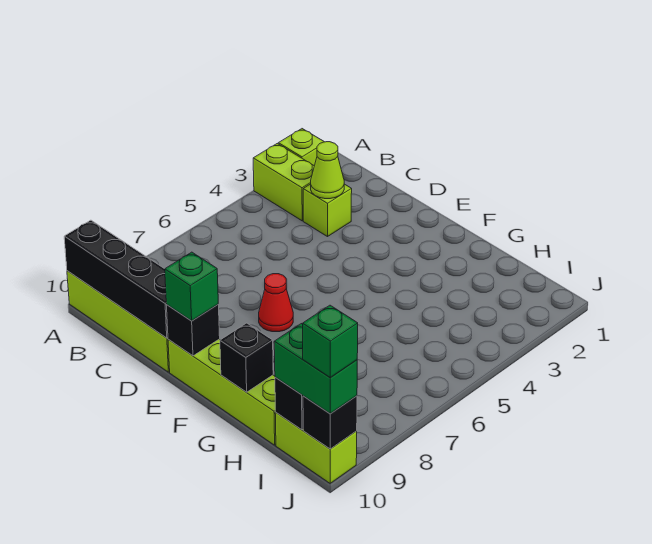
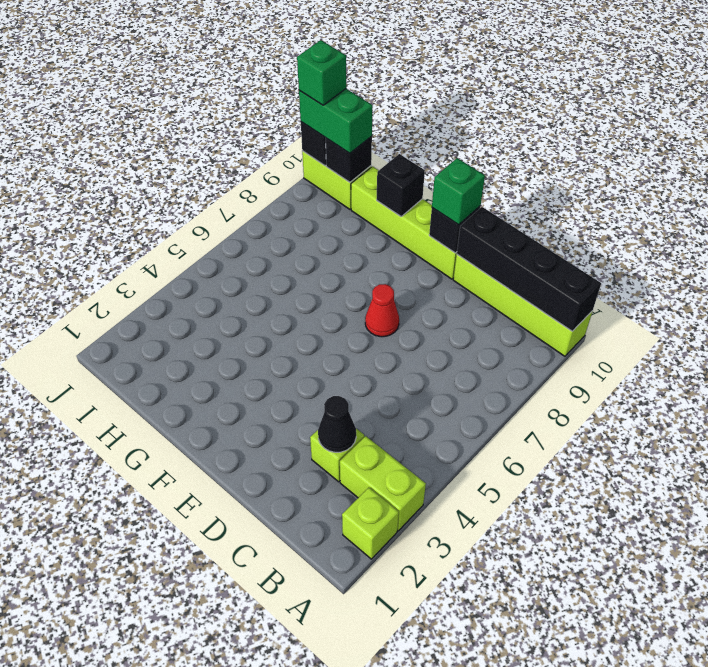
lime 1x1 cone [311,142,344,199] -> black 1x1 cone [318,396,356,452]

